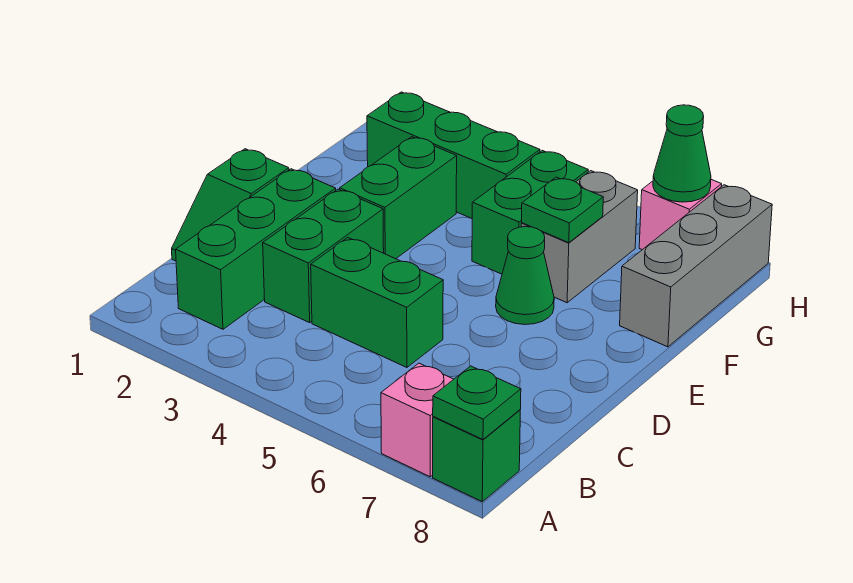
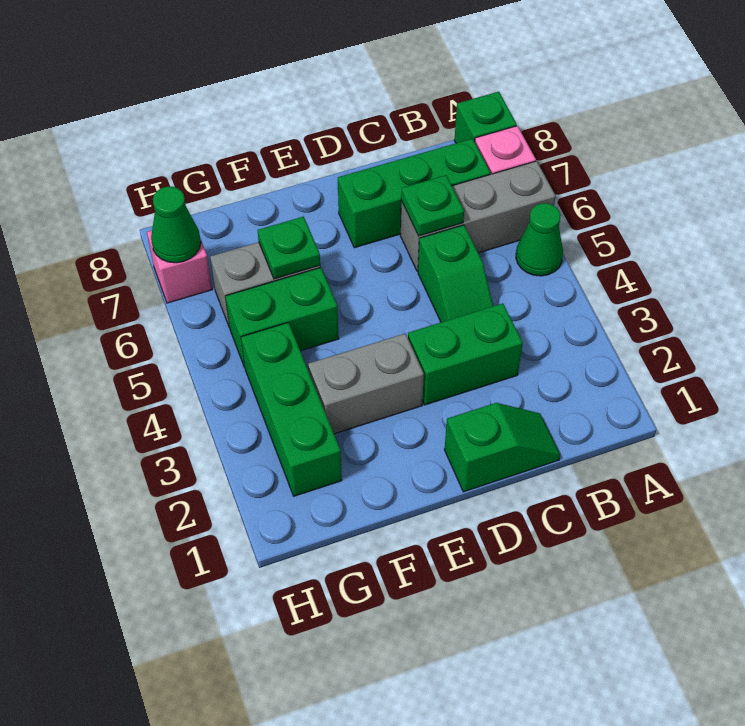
green 1x1 plate [433,366,521,439] -> green 1x1 plate moved to [401,175,464,236]
green 1x3 brick [176,169,336,329] -> green 1x3 brick moved to [337,139,490,248]
green 1x2 brick [311,238,443,367] -> green 1x2 slope [418,225,493,322]
green 1x2 brick [340,137,457,259] -> grey 1x2 brick [308,333,424,434]
green 1x1 cone [496,227,554,325] -> green 1x1 cone moved to [516,203,563,276]
grey 1x3 brick [620,185,772,347] -> grey 1x3 brick moved to [400,161,556,271]

